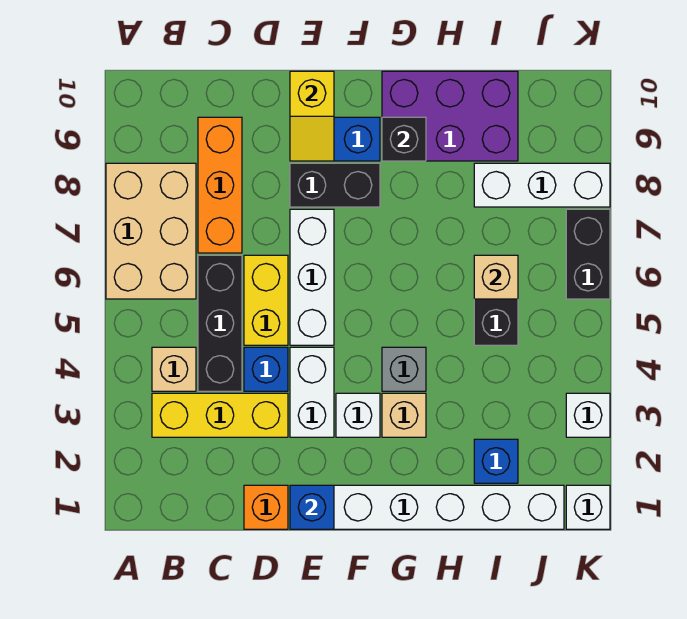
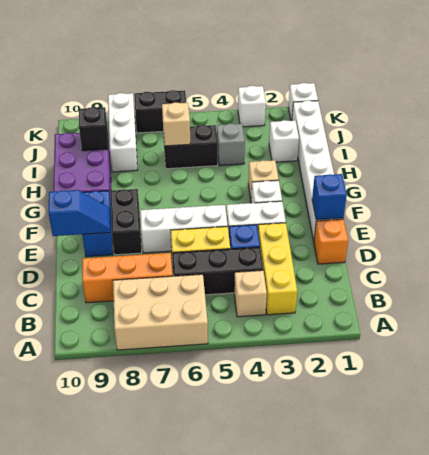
yellow 1x2 slope [290,71,334,161] -> blue 1x2 slope [49,190,110,236]
grey 1x1 brick [382,347,426,391] -> grey 1x1 brick moved to [217,123,245,166]
black 1x1 brick [382,117,426,161] -> black 1x1 brick moved to [79,107,108,151]
blue 1x1 brick [474,439,518,483] -> white 1x1 brick [269,120,299,162]

